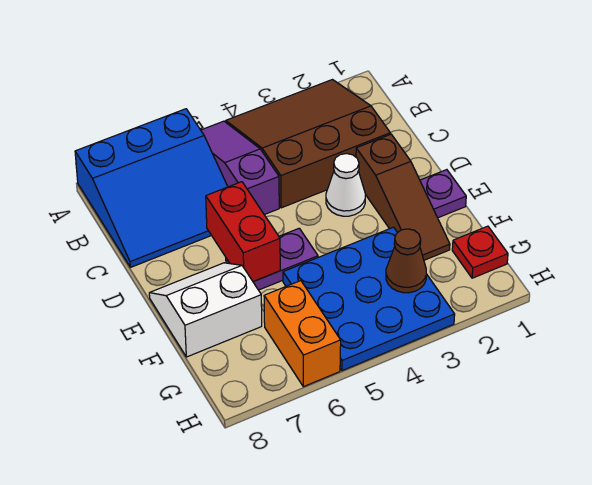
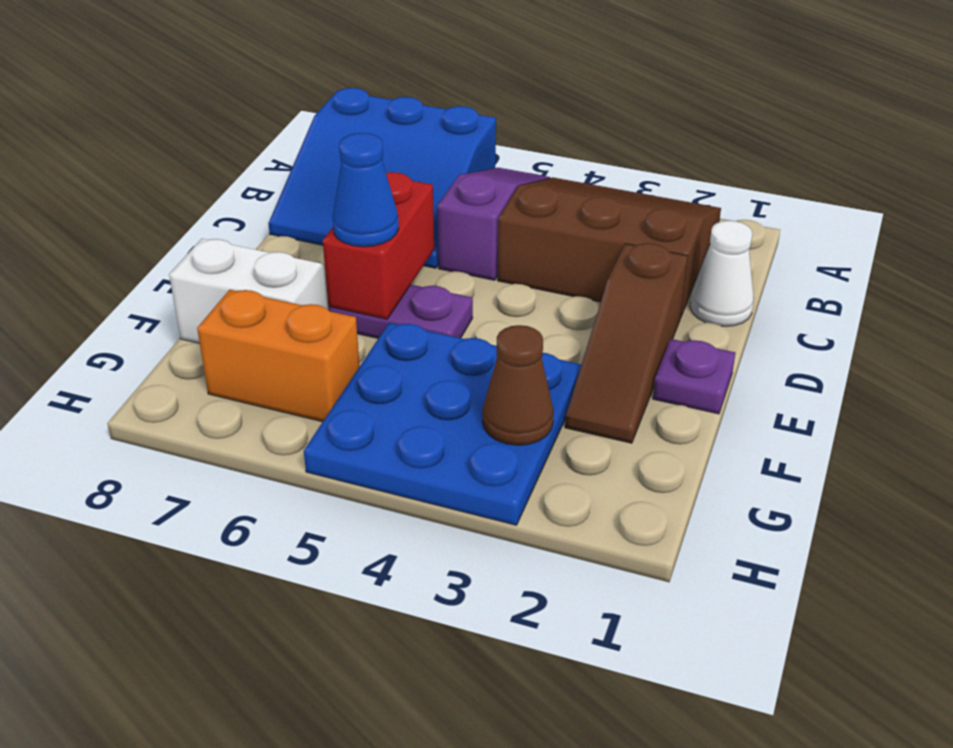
white 1x1 cone [326,154,365,216] -> white 1x1 cone moved to [690,220,754,326]
none -> blue 1x1 cone [332,133,399,247]
red 1x1 plate [452,226,508,278] -> none
orange 1x2 brick [264,281,341,387] -> orange 1x2 brick turned to [197,290,360,422]

